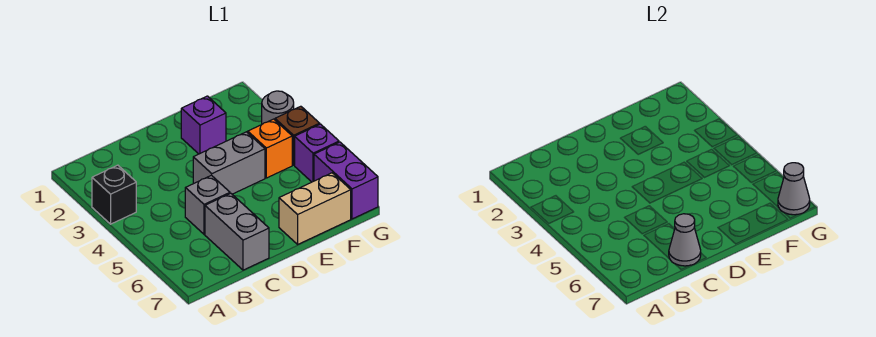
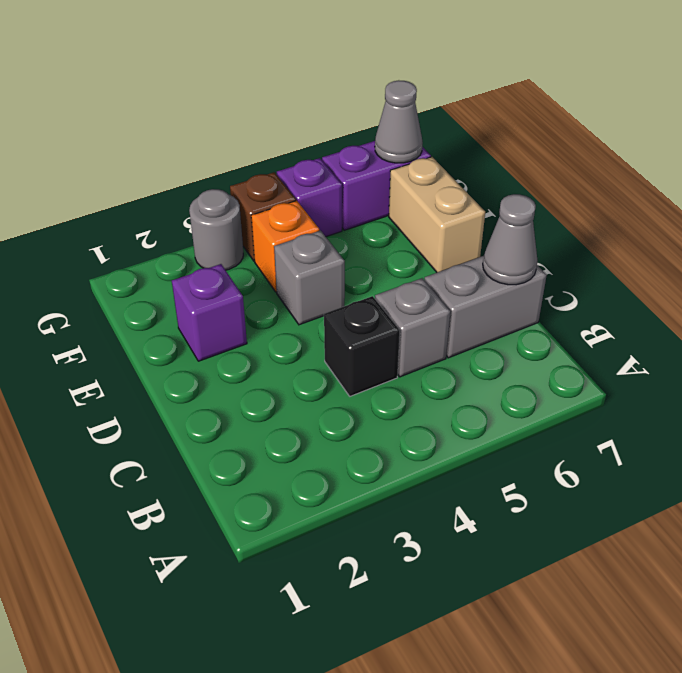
black 1x1 brick [92,165,136,224] -> black 1x1 brick moved to [324,296,400,396]
grey 1x2 brick [193,132,265,194] -> grey 1x1 brick [274,231,345,325]

